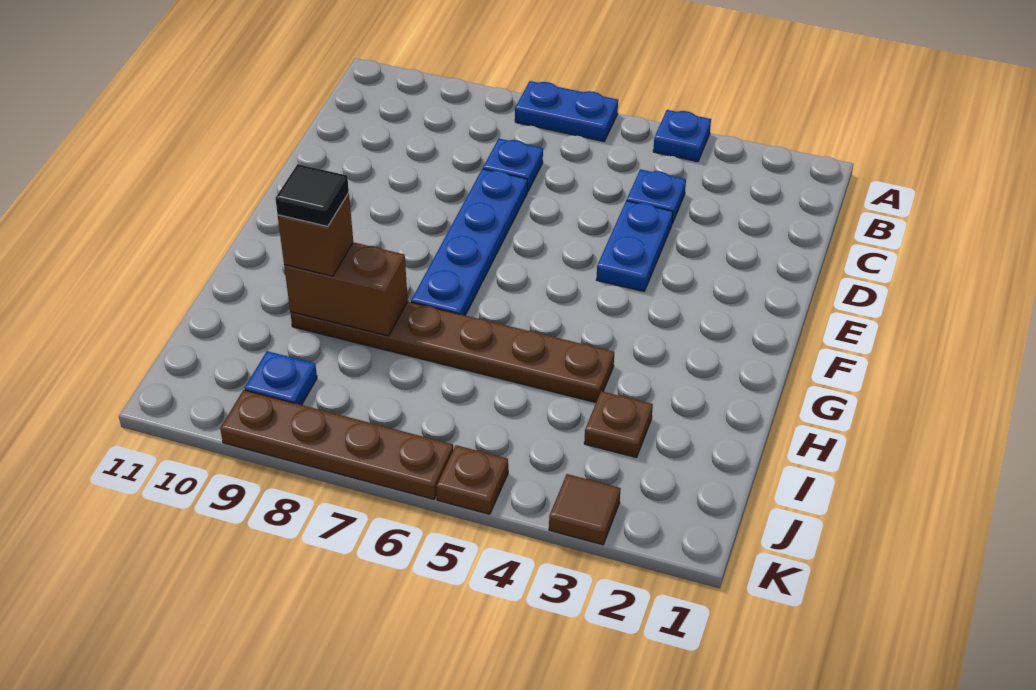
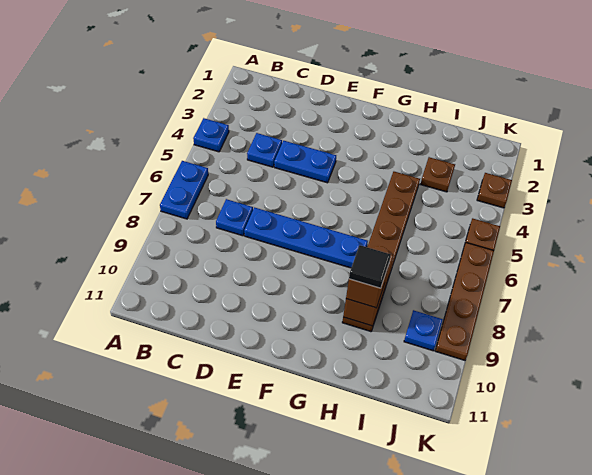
brown 1x1 tile [549,474,621,545] -> brown 1x1 plate [477,173,512,208]

